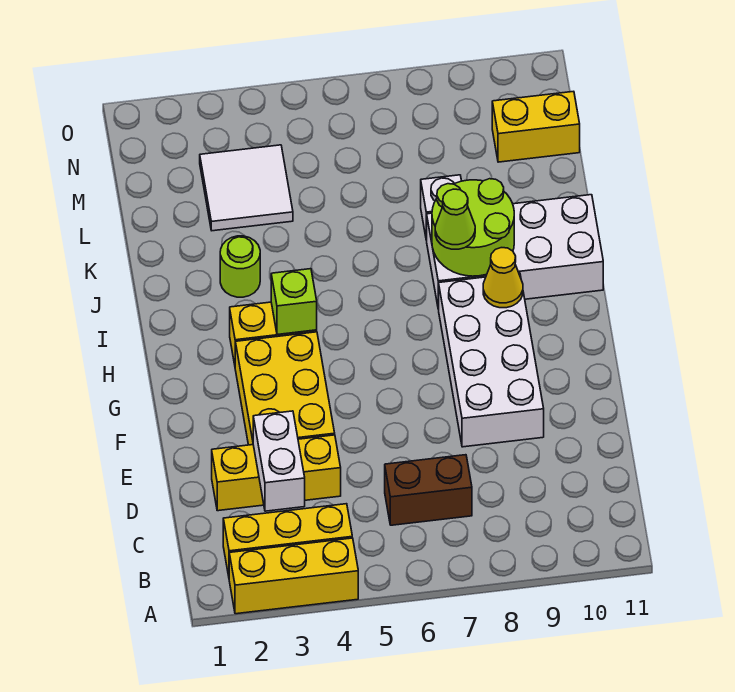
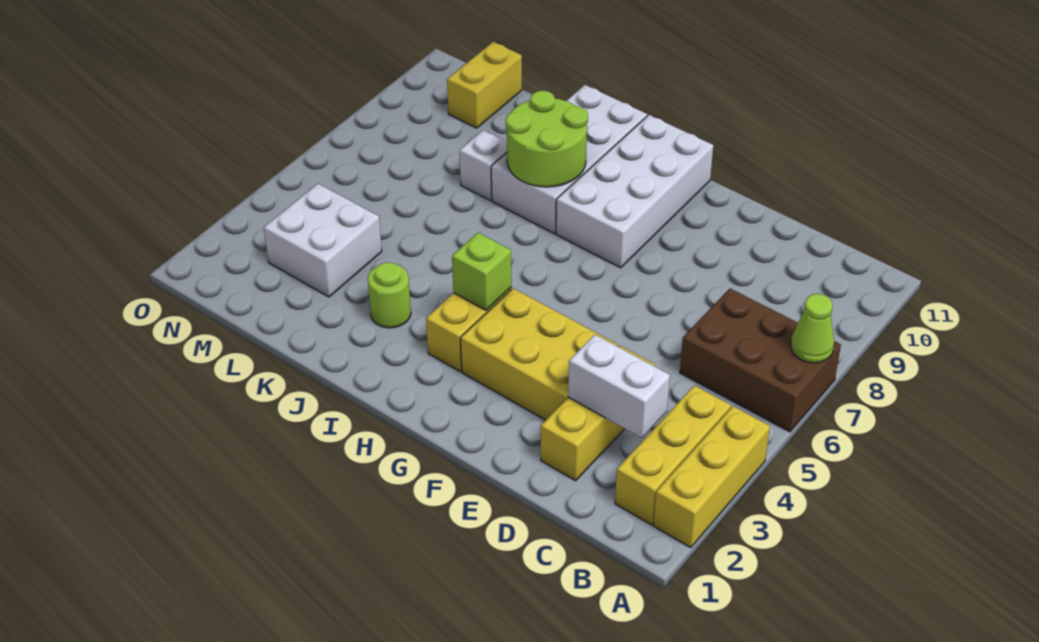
brown 1x2 brick [385,455,472,525] -> brown 2x3 brick [680,289,841,432]
white 2x4 brick [439,273,544,447] -> white 2x4 brick turned to [556,115,713,268]
yellow 1x1 cone [483,248,523,308] -> none
lime 1x1 cone [435,189,475,249] -> lime 1x1 cone moved to [791,294,834,363]
white 2x2 tile [200,145,293,231] -> white 2x2 brick [264,184,382,297]

